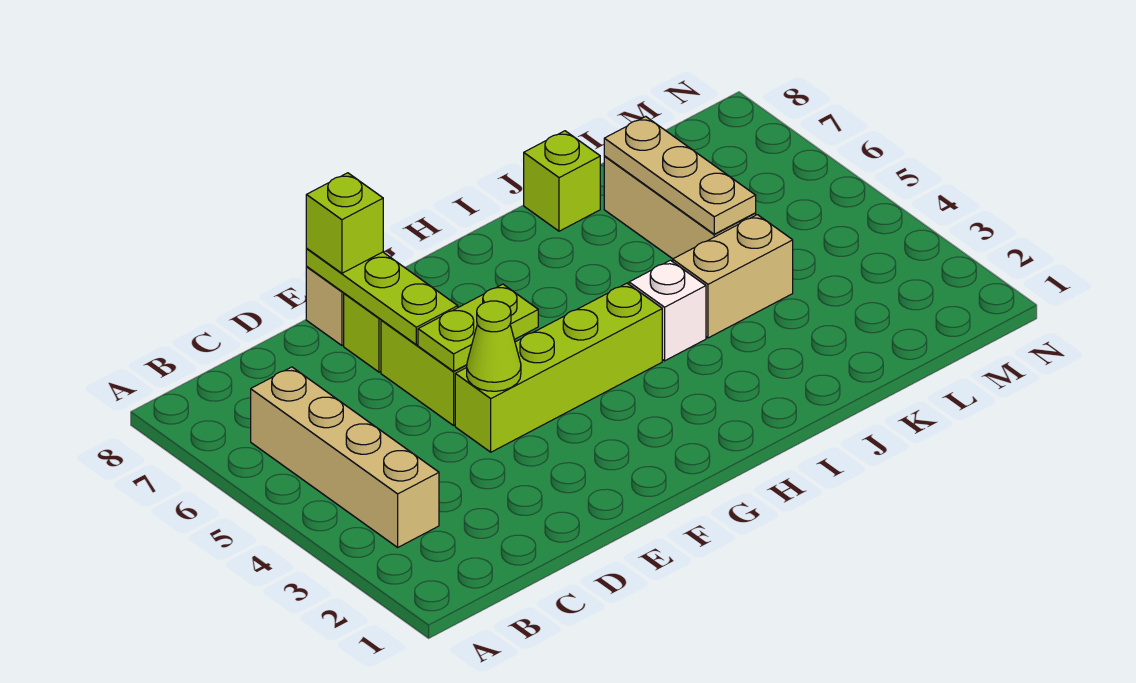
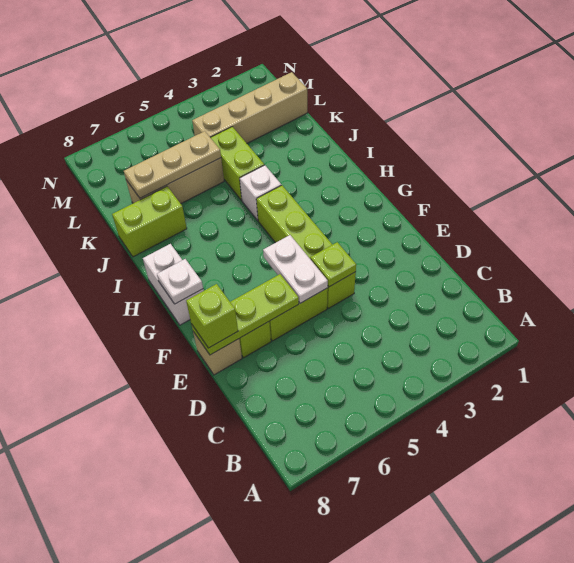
tan 1x4 brick [251,367,439,547] -> tan 1x4 brick moved to [192,72,308,143]
lime 1x1 cone [467,301,521,391] -> lime 1x1 plate [310,242,356,287]
lime 1x2 plate [418,284,538,371] -> white 1x2 plate [263,235,328,303]
none -> white 1x2 brick [143,244,204,325]
none -> white 1x1 plate [157,259,203,304]
tan 1x2 brick [673,215,793,338] -> lime 1x2 brick [210,127,264,200]
lime 1x1 brick [524,131,600,231] -> lime 1x2 brick [112,186,187,257]

